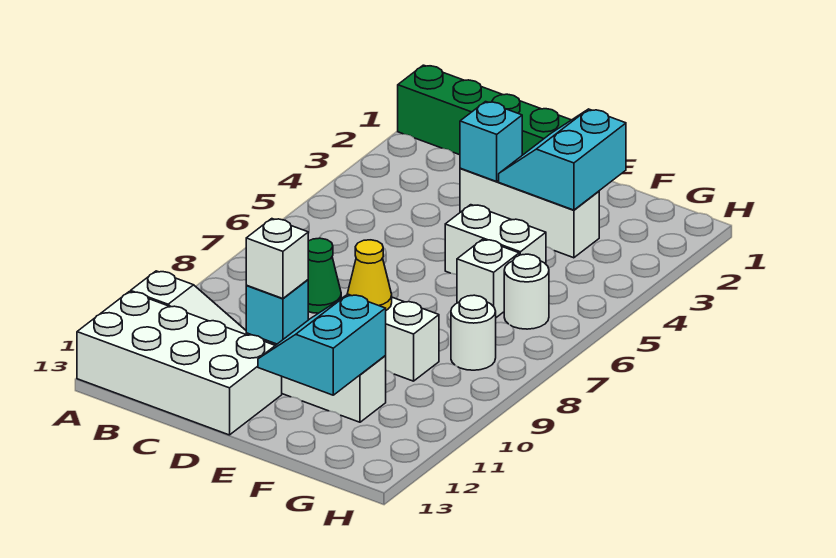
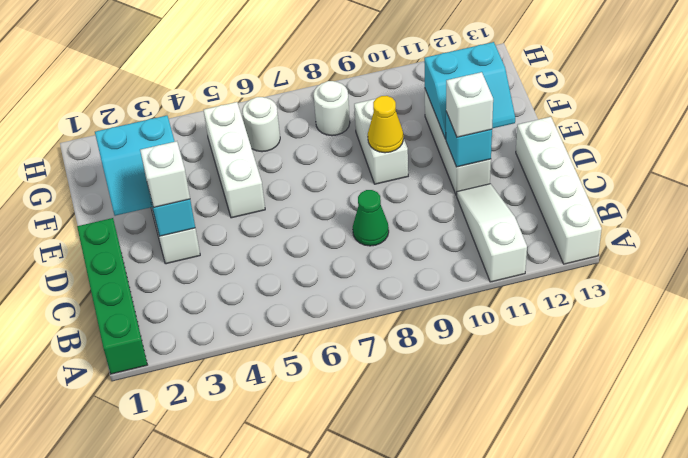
white 2x4 brick [77,292,282,435] -> white 1x4 brick [516,117,602,264]
white 1x2 brick [445,205,546,274] -> white 1x3 brick [204,102,265,218]
white 1x1 brick [457,239,519,317] -> white 1x1 brick moved to [140,141,190,208]

